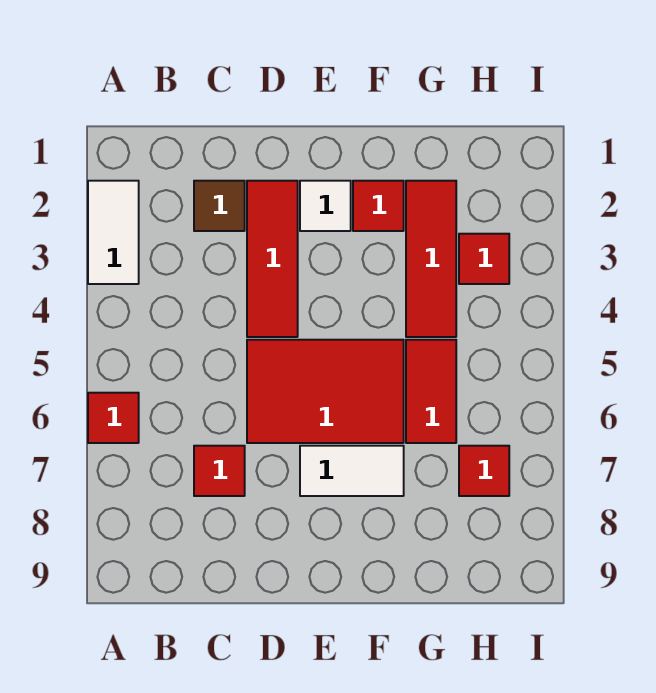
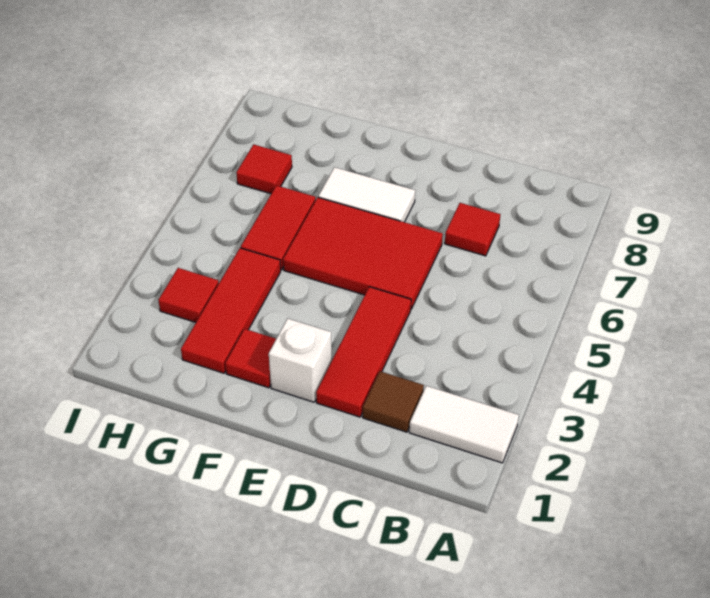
white 1x2 tile [88,181,139,284] -> white 1x2 tile turned to [409,386,519,463]
red 1x1 tile [88,393,139,443] -> none
white 1x1 tile [300,181,351,231] -> white 1x1 brick [269,318,332,402]

